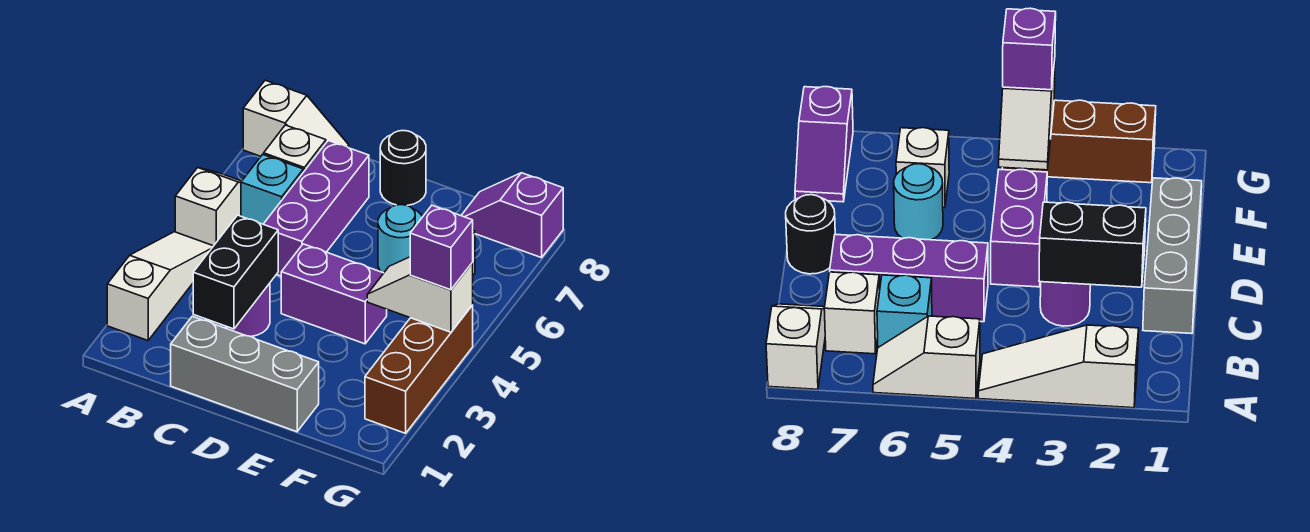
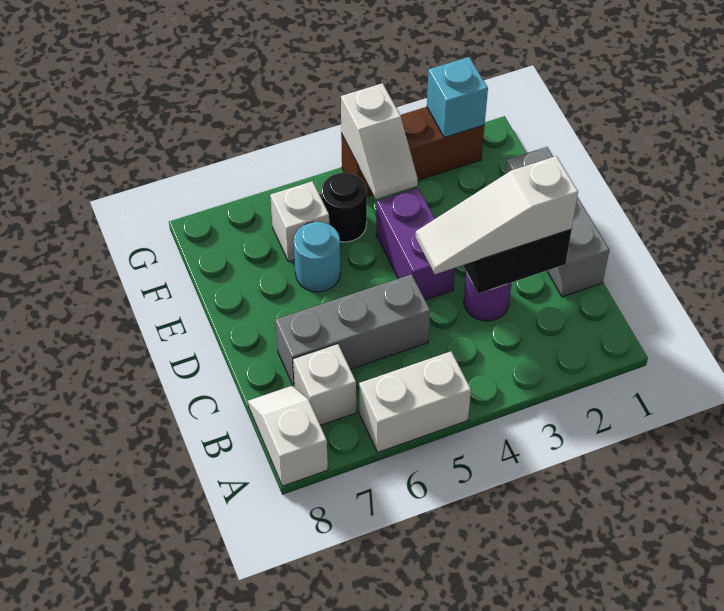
white 1x3 slope [107,232,213,340] -> white 1x3 slope moved to [416,156,578,274]
white 1x2 slope [175,168,241,246] -> white 1x2 brick [359,352,471,452]
cyan 1x1 brick [241,154,303,224] -> cyan 1x1 brick moved to [427,57,488,137]
purple 1x3 brick [263,141,369,276] -> grey 1x3 brick [275,274,430,387]
black 1x1 round brick [380,131,426,206] -> black 1x1 round brick moved to [321,173,367,242]
purple 1x2 slope [461,173,563,258] -> none
purple 1x1 brick [410,205,473,290] -> none

